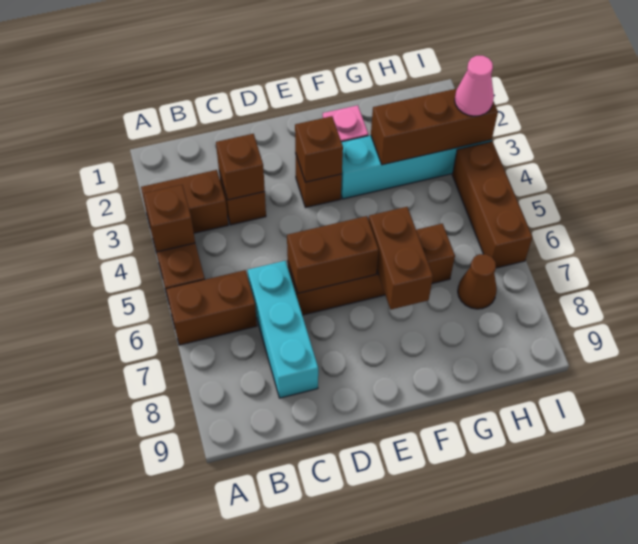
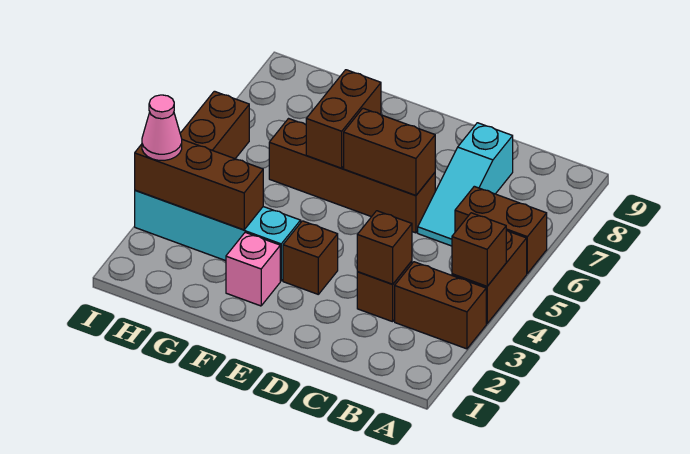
cyan 1x3 brick [248,261,318,398] -> cyan 1x3 slope [418,123,513,246]
brown 1x1 brick [295,116,343,182] -> none
brown 1x1 cone [458,254,497,309] -> none

